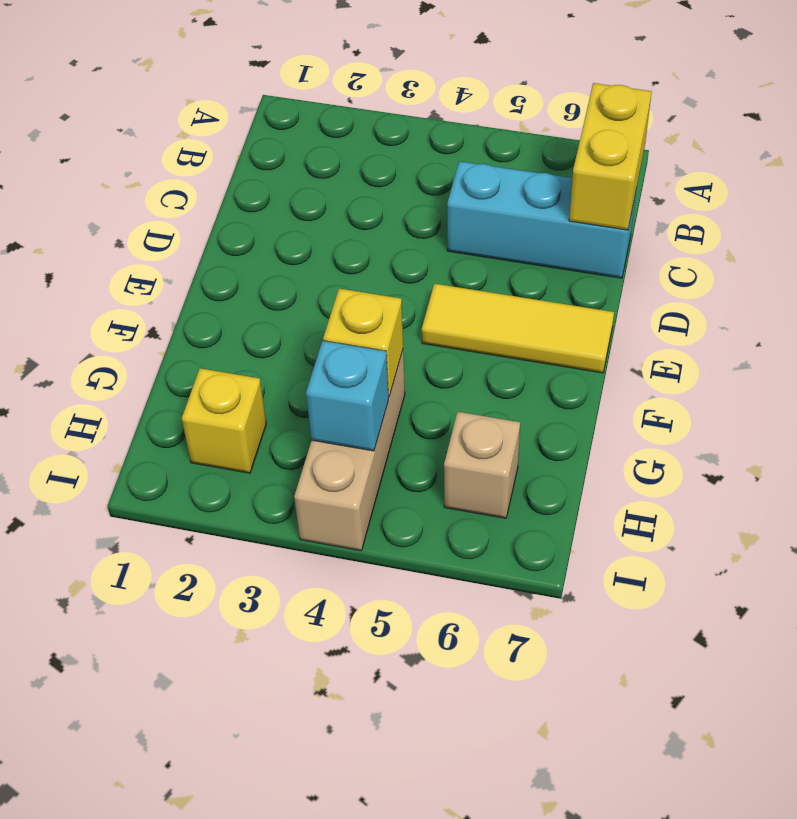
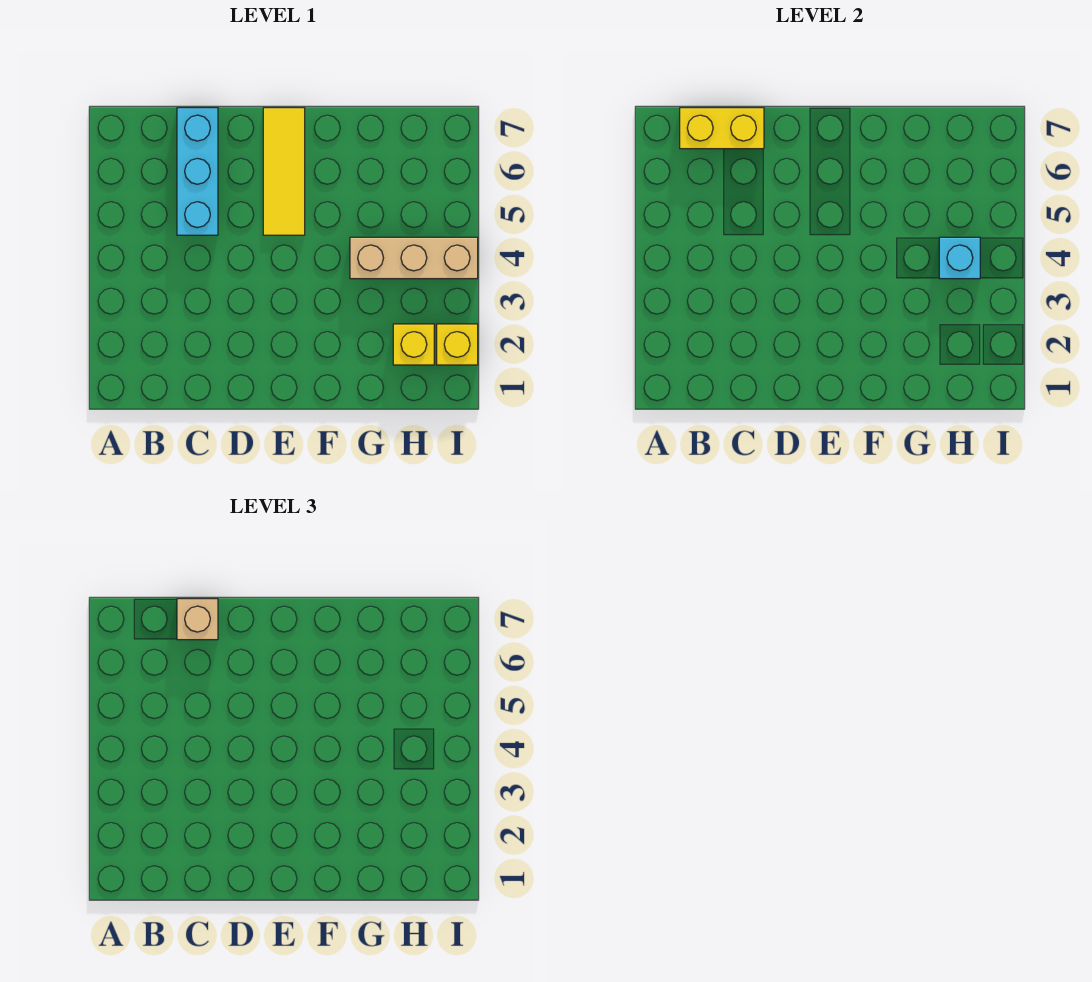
yellow 1x1 brick [323,289,403,397] -> yellow 1x1 brick moved to [437,324,478,365]
tan 1x1 brick [444,412,520,518] -> tan 1x1 brick moved to [177,599,218,640]

